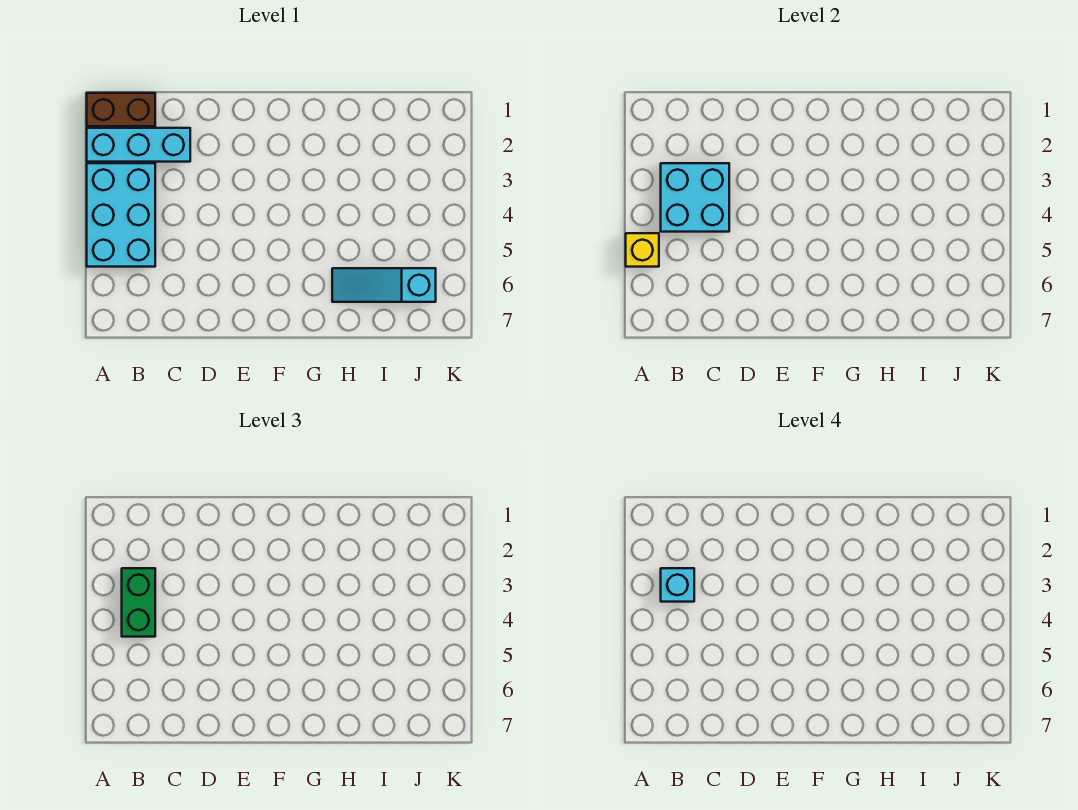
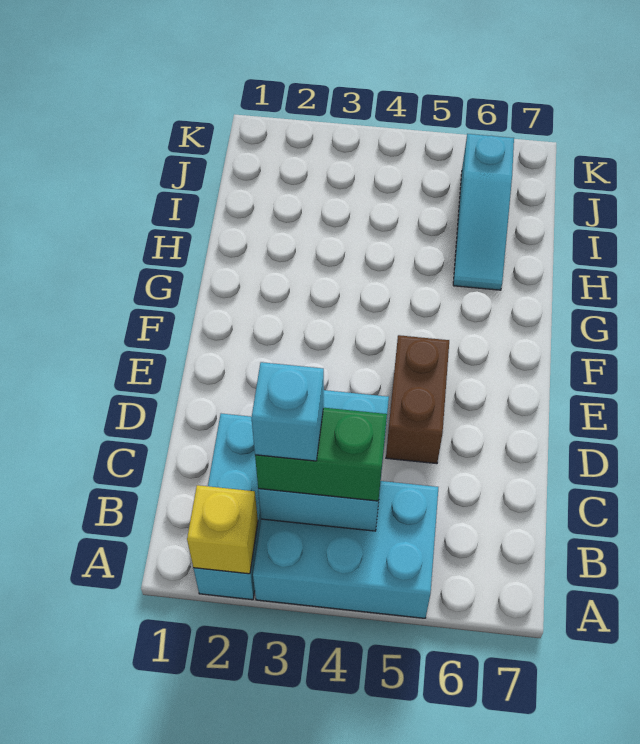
brown 1x2 brick [87,93,155,126] -> brown 1x2 brick moved to [386,335,449,464]
yellow 1x1 brick [626,233,659,267] -> yellow 1x1 brick moved to [187,485,258,574]

